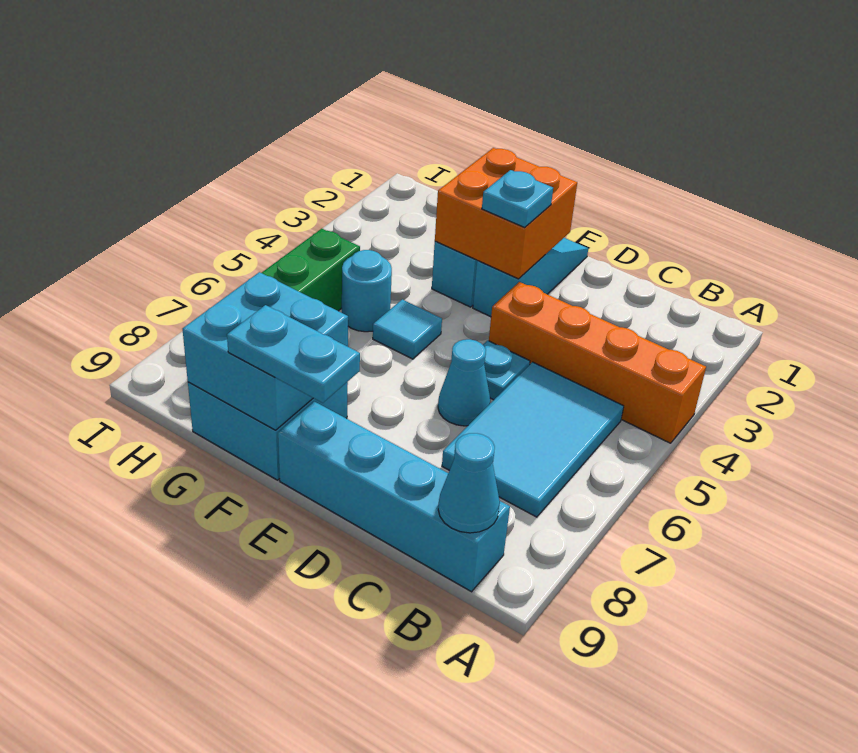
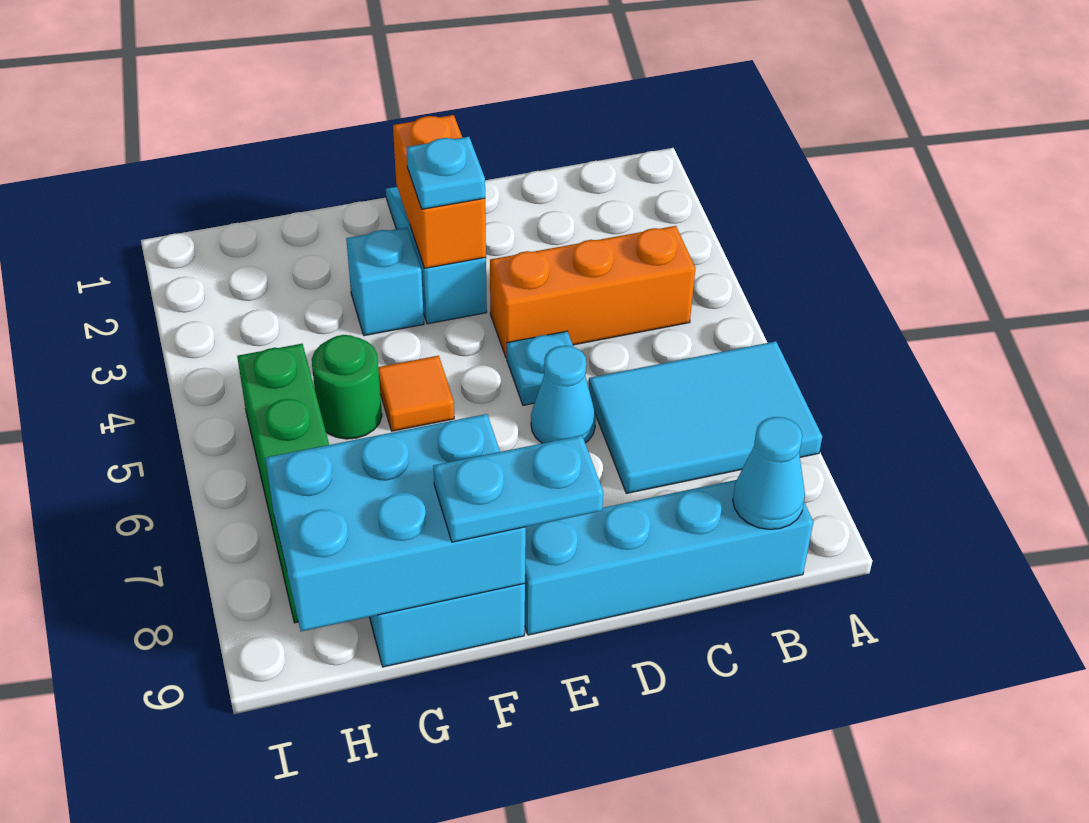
orange 1x4 brick [489,282,706,443] -> orange 1x3 brick [490,226,695,358]
cyan 2x3 tile [442,362,624,517] -> cyan 2x3 tile turned to [588,341,822,493]
orange 2x2 brick [435,148,577,279] -> orange 1x2 brick [393,115,486,268]
cyan 1x1 tile [373,299,442,359] -> orange 1x1 tile [378,356,454,431]
cyan 2x2 brick [183,272,348,430] -> cyan 2x3 brick [265,414,526,631]
cyan 1x1 round brick [342,250,392,332] -> green 1x1 round brick [312,335,382,439]

